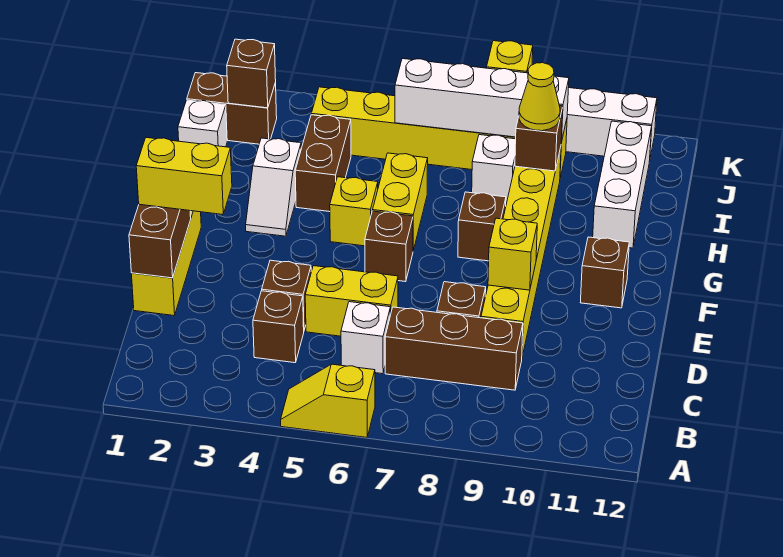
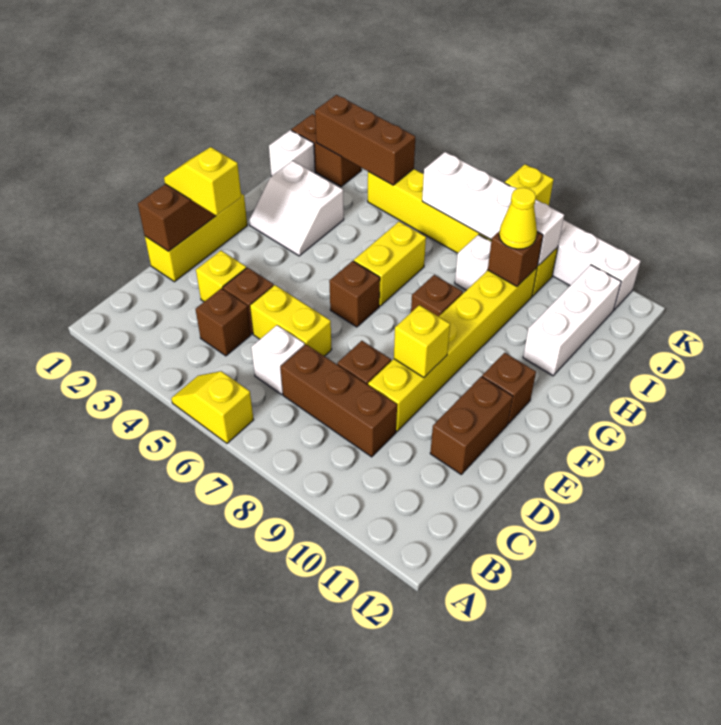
yellow 1x2 brick [136,138,232,215] -> yellow 1x2 slope [164,147,241,216]
white 1x2 slope [246,138,301,236] -> white 2x2 slope [249,161,344,256]
yellow 1x1 brick [330,177,378,246] -> yellow 1x1 brick moved to [196,251,246,302]
brown 1x2 brick [295,115,351,212] -> brown 1x2 brick moved to [430,377,513,474]
brown 1x1 brick [227,39,276,108] -> brown 1x3 brick [315,95,415,185]

